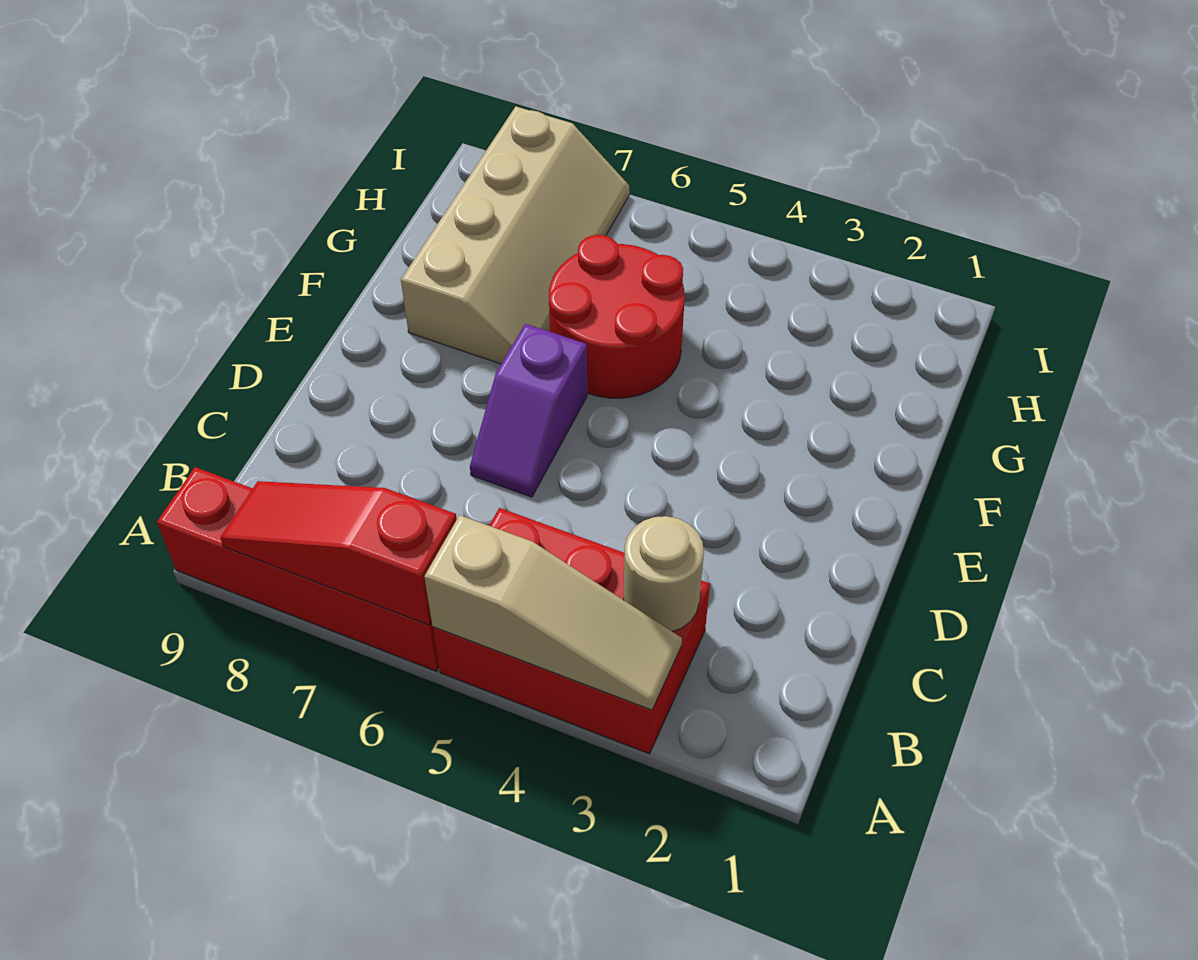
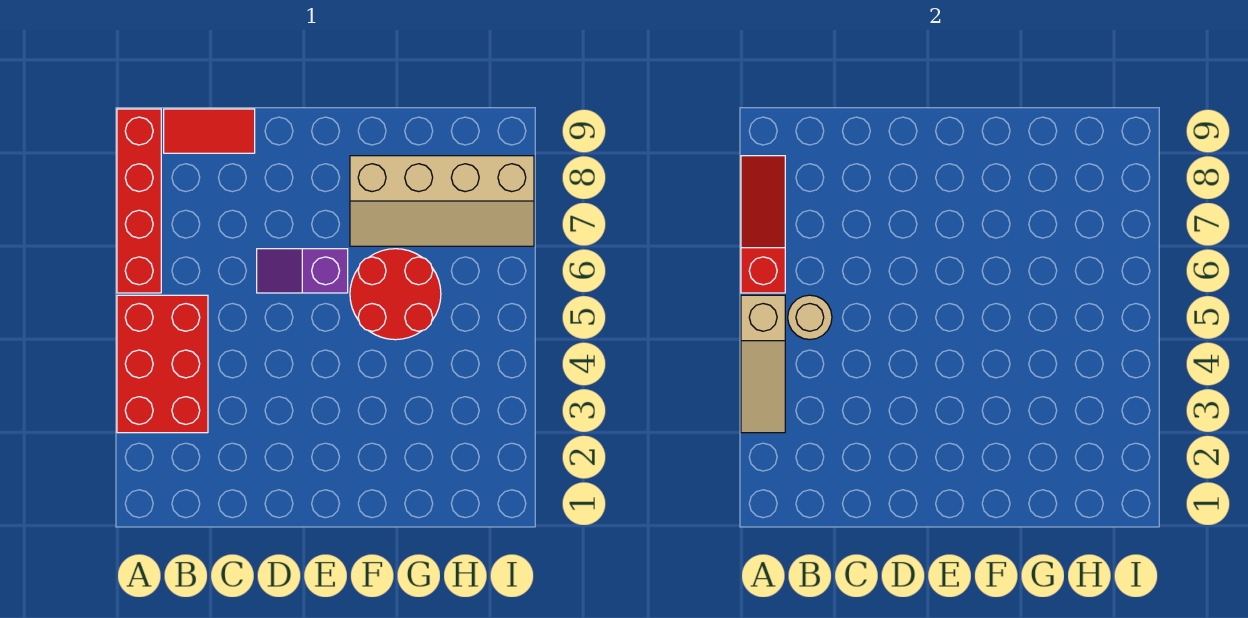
tan 1x1 round brick [624,516,704,632] -> tan 1x1 round brick moved to [788,295,832,340]
none -> red 1x2 tile [164,109,255,153]

